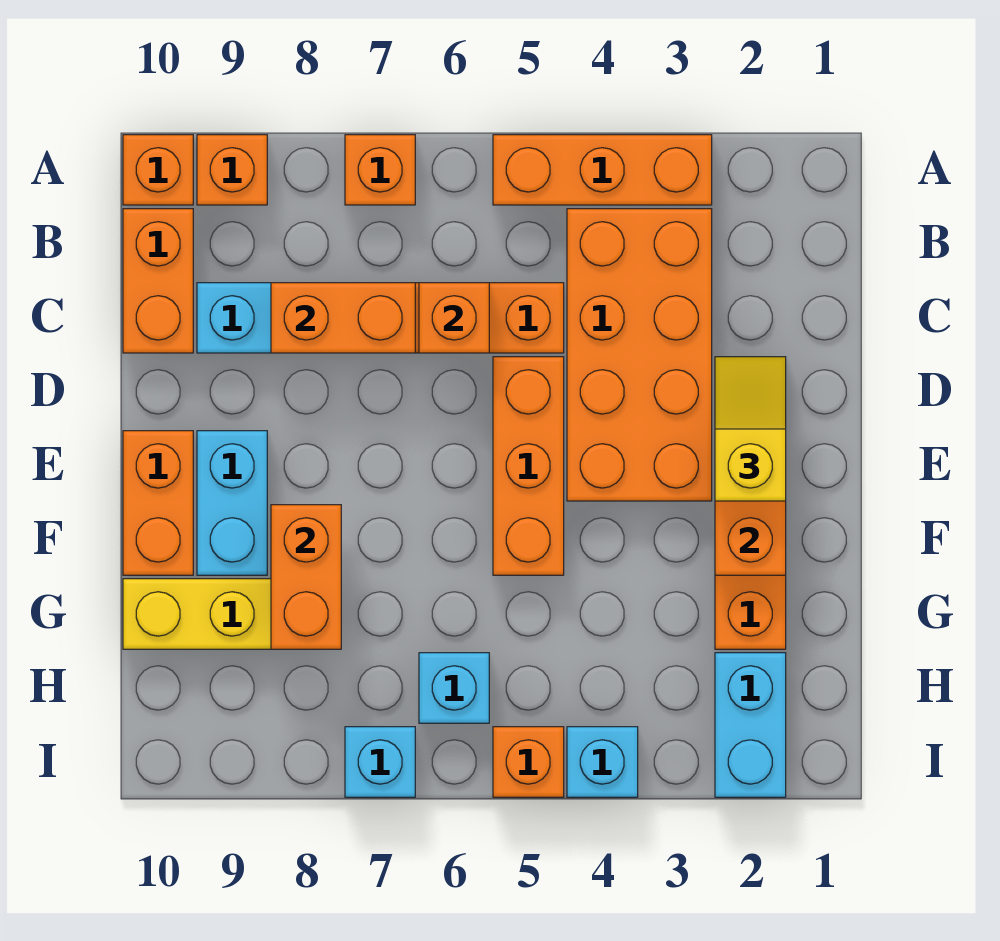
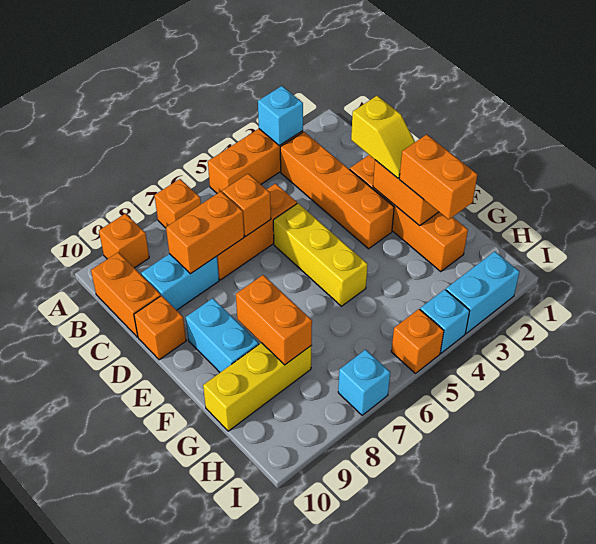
orange 1x1 brick [123,135,193,205] -> orange 1x1 brick moved to [134,296,186,360]
orange 2x4 brick [567,209,712,501] -> orange 1x4 brick [280,132,394,249]
yellow 1x2 slope [715,357,786,501] -> yellow 1x2 slope turned to [351,96,415,178]
orange 1x3 brick [493,357,564,575] -> yellow 1x3 brick [273,203,368,306]
orange 1x2 brick [123,431,193,575] -> orange 1x2 brick moved to [399,134,477,219]
cyan 1x2 brick [715,653,786,797] -> cyan 1x2 brick turned to [446,251,520,333]
cyan 1x1 brick [419,653,489,723] -> cyan 1x1 brick moved to [258,86,303,146]

